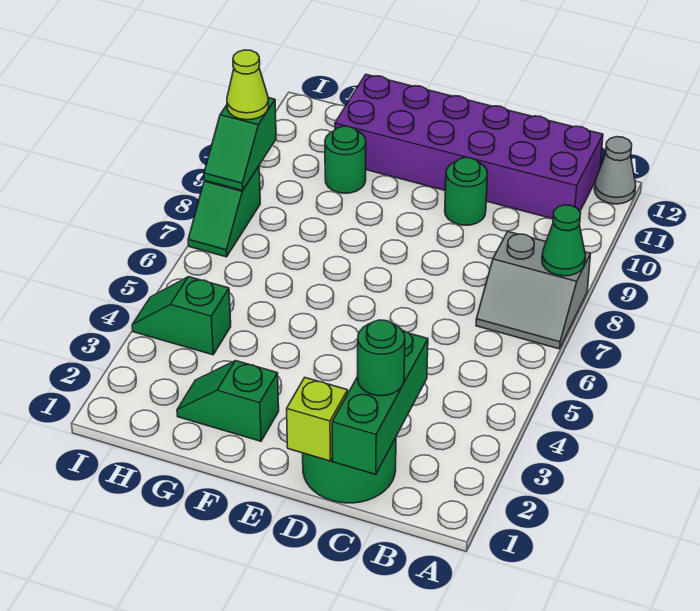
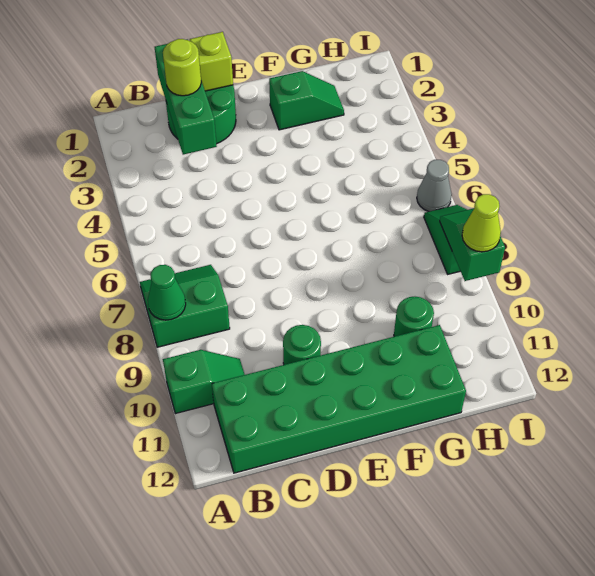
grey 2x2 slope [476,232,591,349] -> green 2x2 slope [140,265,230,347]
grey 1x1 cone [594,137,636,204] -> grey 1x1 cone moved to [417,160,452,212]
purple 2x6 brick [335,74,603,219] -> green 2x6 brick [212,325,466,473]
green 1x1 round brick [357,320,405,396] -> lime 1x1 round brick [163,39,201,96]
green 1x2 slope [132,277,231,355] -> green 1x2 slope moved to [163,350,245,414]

